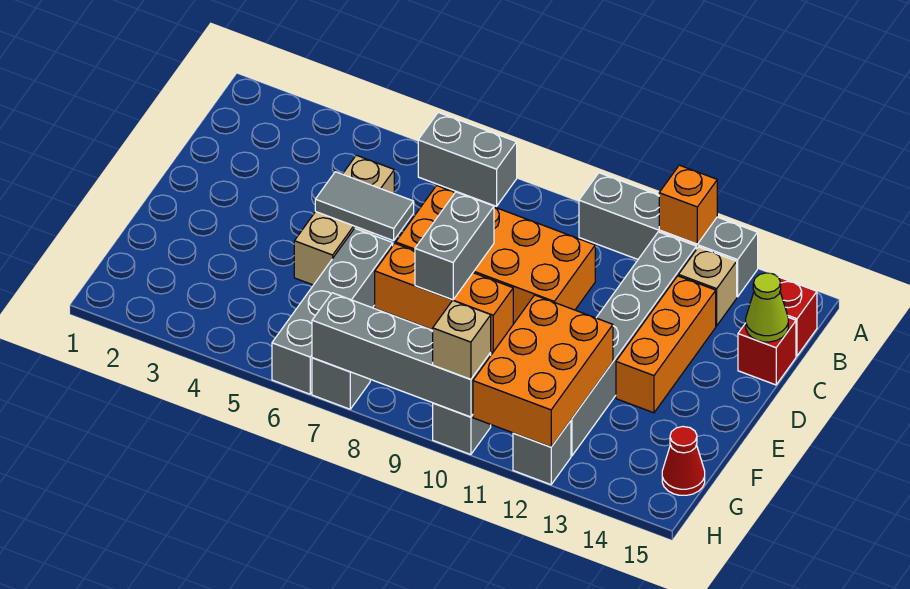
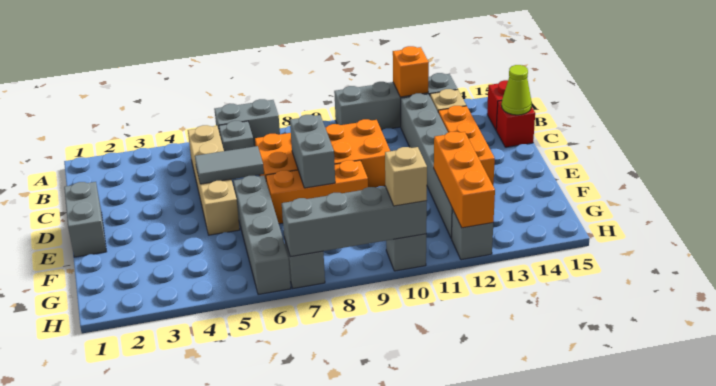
none -> grey 1x1 brick [219,121,254,151]
tan 1x3 brick [294,155,394,285] -> tan 1x4 brick [188,125,240,235]
none -> grey 1x2 brick [64,182,107,257]
orange 2x3 brick [473,295,613,447] -> orange 1x3 brick [434,132,495,228]
red 1x1 cone [662,427,705,495] -> none

